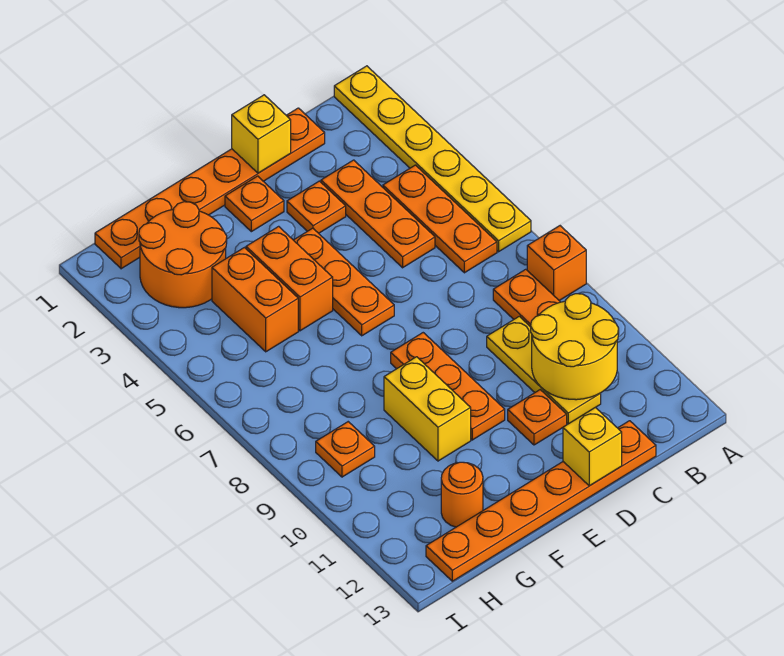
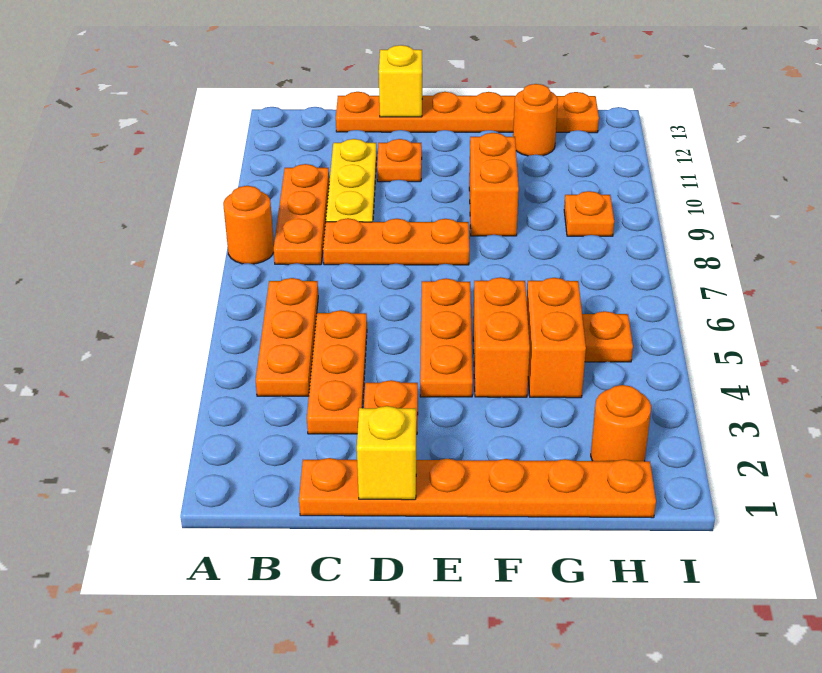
yellow 1x6 plate [334,66,531,252] -> none
orange 1x1 brick [527,226,586,301] -> orange 1x1 round brick [223,186,274,264]
yellow 2x2 round brick [531,294,619,400] -> none
orange 1x1 plate [225,176,284,232] -> orange 1x1 plate moved to [582,311,633,362]
orange 1x3 plate [391,333,505,440] -> orange 1x3 plate turned to [323,218,469,265]
yellow 1x2 brick [384,357,471,461] -> orange 1x2 brick [469,133,519,236]
orange 2x2 round brick [139,202,227,308] -> orange 1x1 round brick [591,385,651,461]

